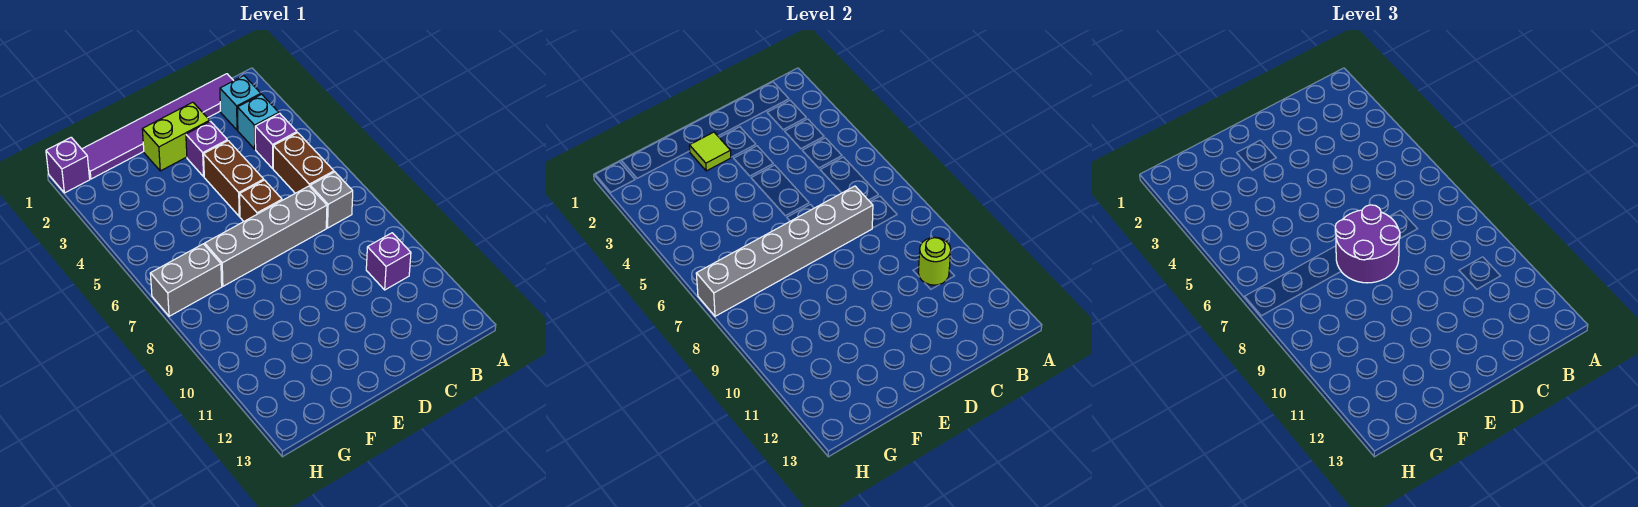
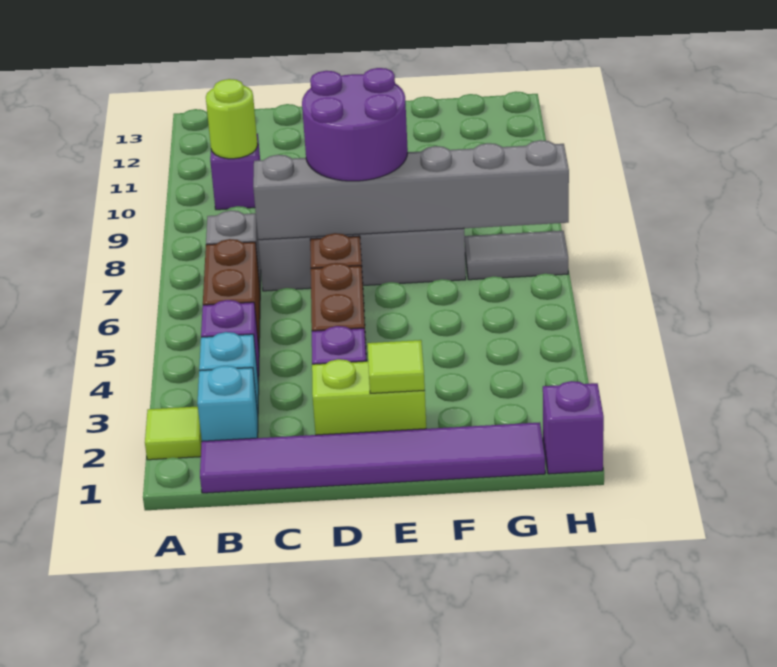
none -> lime 1x1 tile [145,407,202,460]
grey 1x2 brick [150,244,222,316] -> grey 1x2 tile [465,231,568,280]

